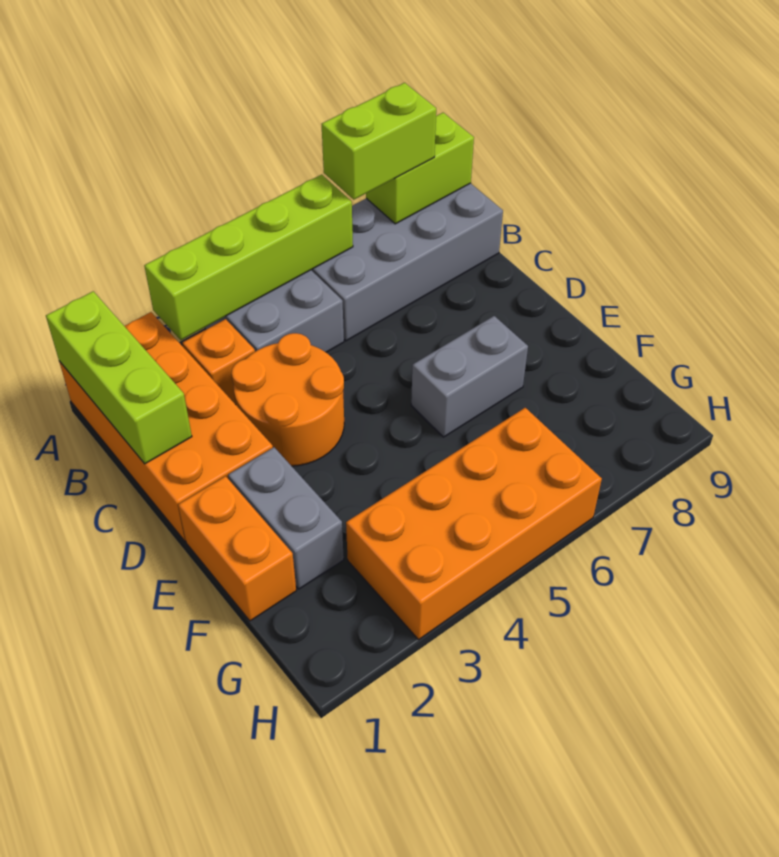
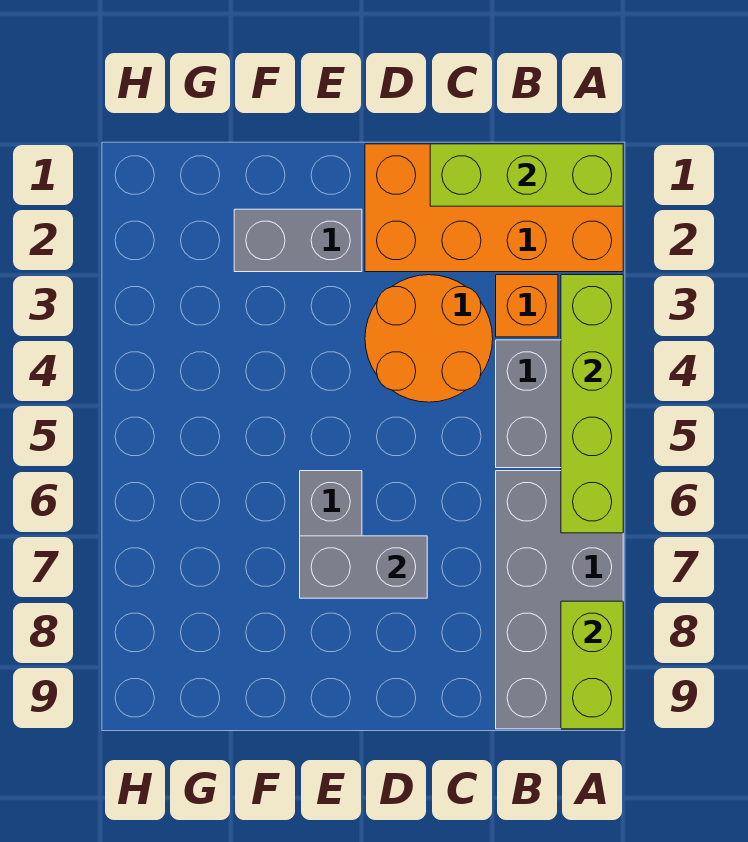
lime 1x2 brick [322,83,436,200] -> none
none -> grey 1x2 brick [300,536,427,598]
orange 1x2 brick [178,476,296,621] -> none
orange 2x4 brick [346,408,602,639] -> none

